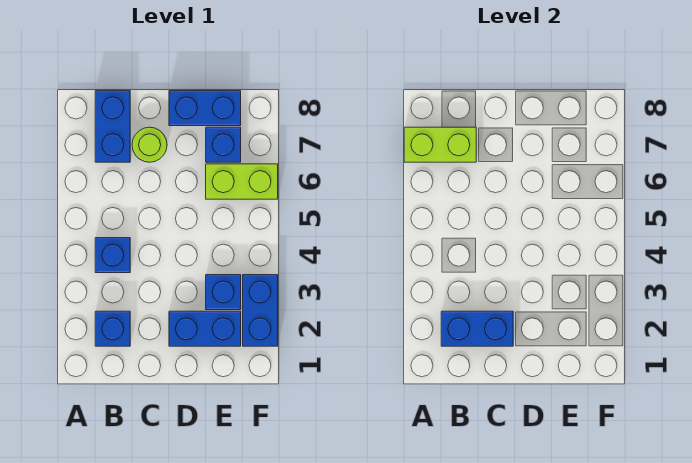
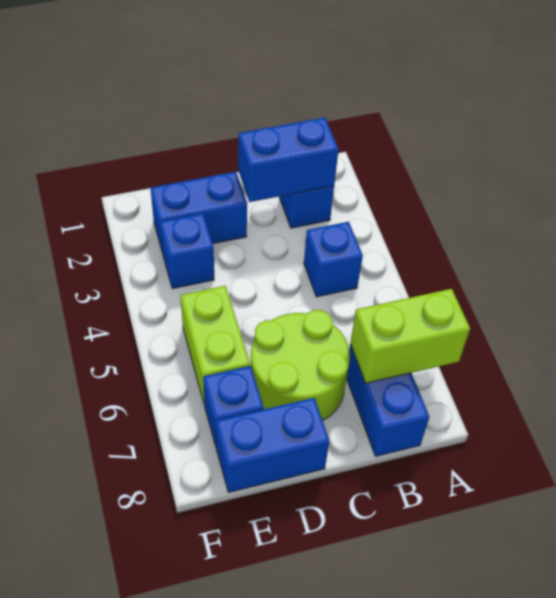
lime 1x1 round brick [132,127,167,162] -> lime 2x2 round brick [251,310,350,420]
lime 1x2 brick [206,164,278,199] -> lime 1x2 brick turned to [180,286,250,405]
blue 1x2 brick [243,275,278,346] -> none

